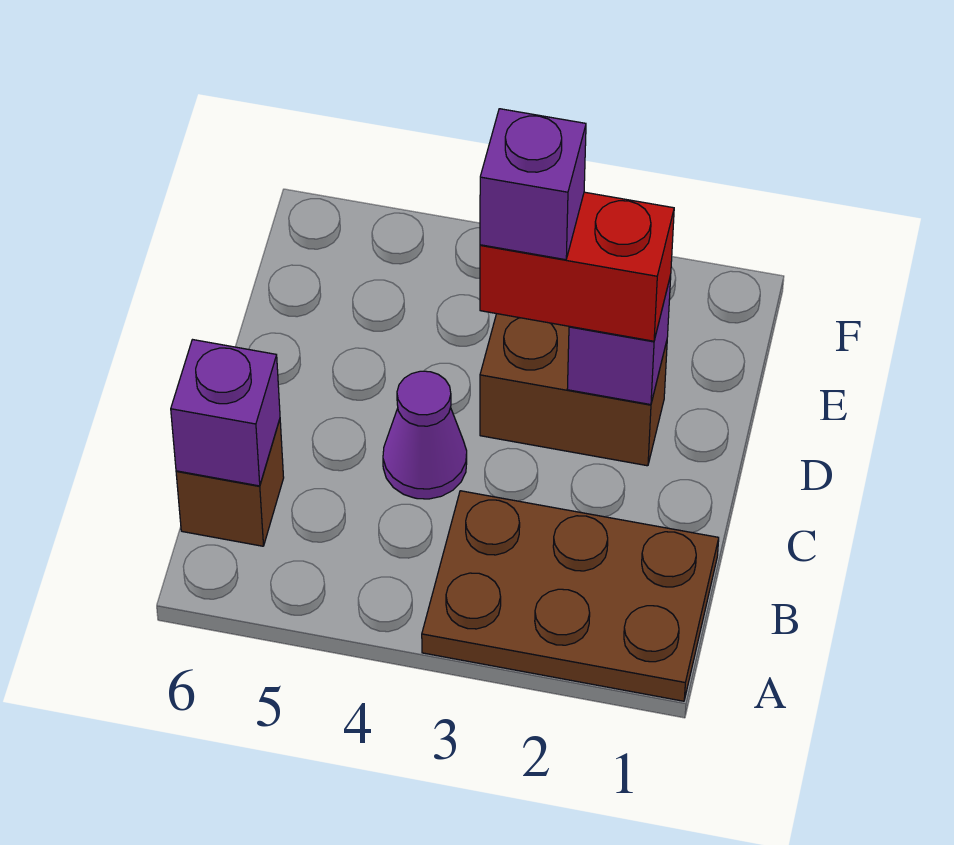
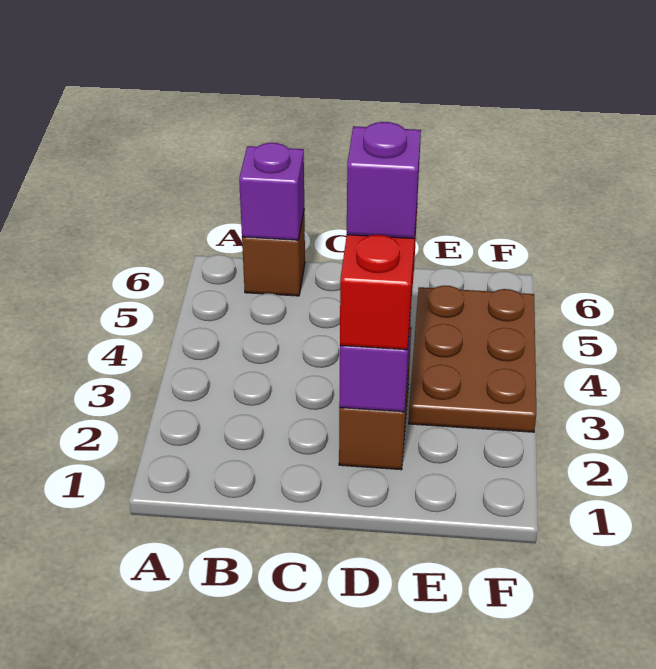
brown 2x3 plate [422,491,719,701] -> brown 2x3 plate moved to [409,286,536,432]
purple 1x1 cone [383,371,467,499] -> none

